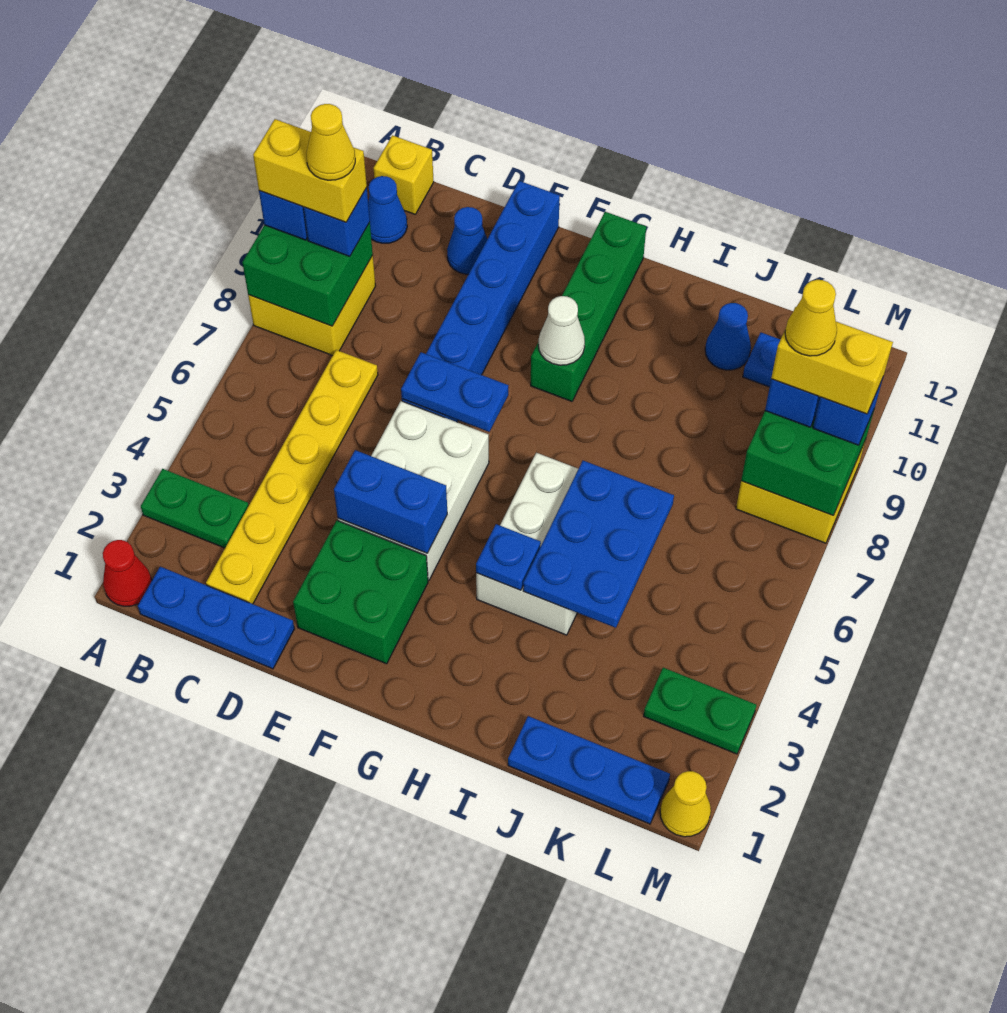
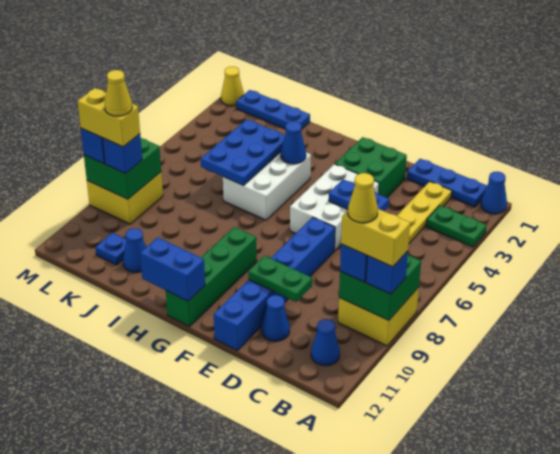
red 1x1 cone [103,540,152,606] -> blue 1x1 cone [481,172,507,214]
yellow 1x1 brick [374,135,434,214] -> none
blue 1x2 brick [334,450,447,553] -> blue 1x2 brick moved to [140,237,205,301]
blue 1x2 plate [401,352,508,432] -> blue 1x2 plate moved to [329,179,389,211]
white 1x1 cone [539,296,585,365] -> none
blue 1x1 plate [476,524,541,590] -> blue 1x1 cone [281,121,306,164]
green 1x2 plate [644,668,756,754] -> green 1x2 plate moved to [248,256,312,302]

